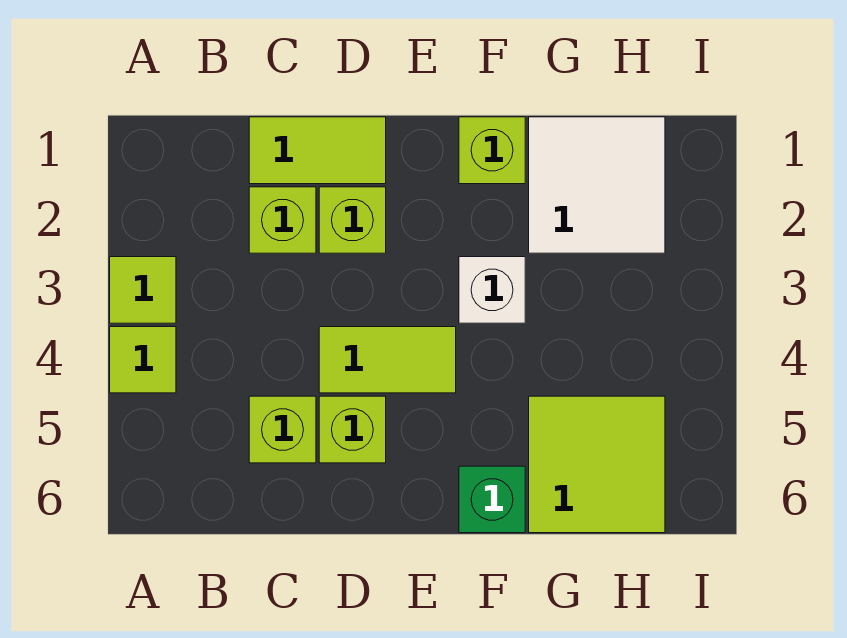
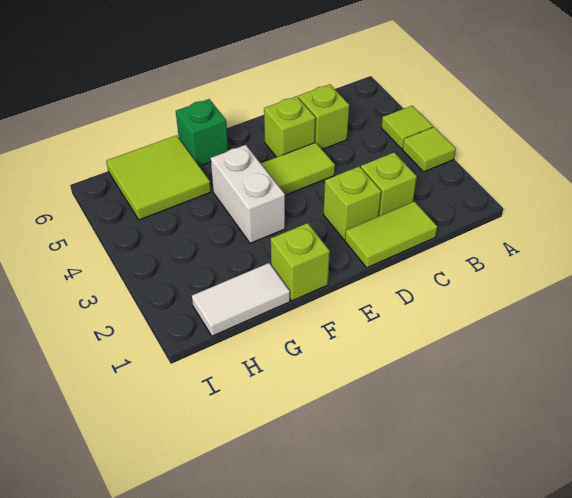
white 1x1 brick [459,257,525,323] -> white 1x2 brick [211,145,285,243]
white 2x2 tile [529,117,665,253] -> white 1x2 tile [192,263,290,336]

